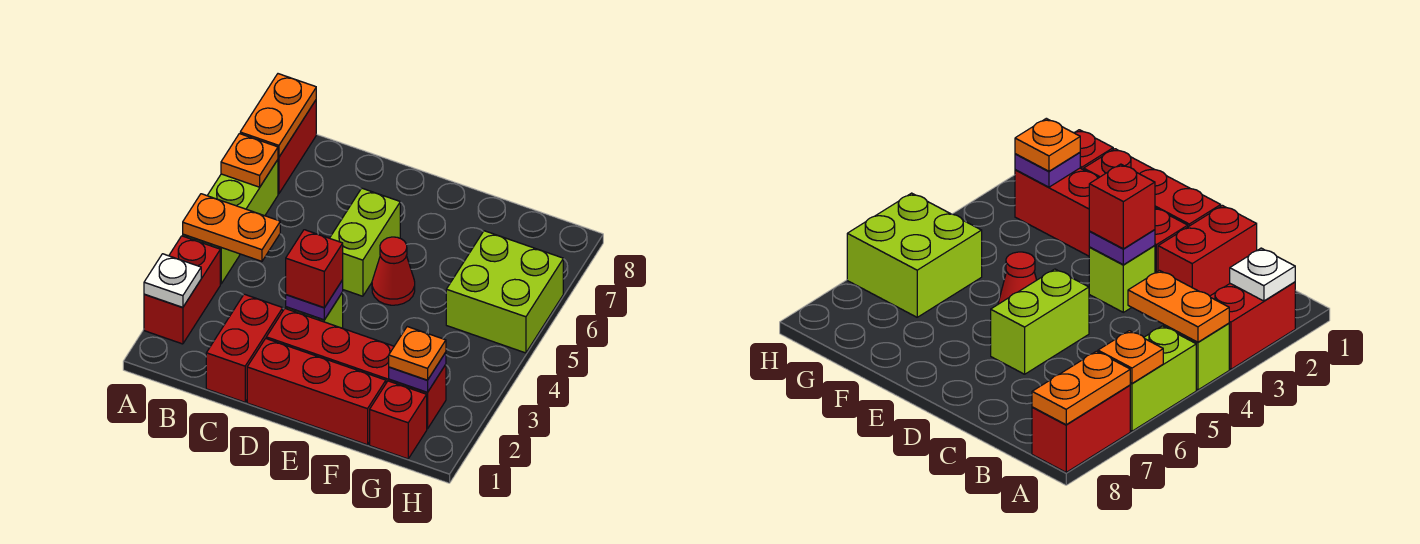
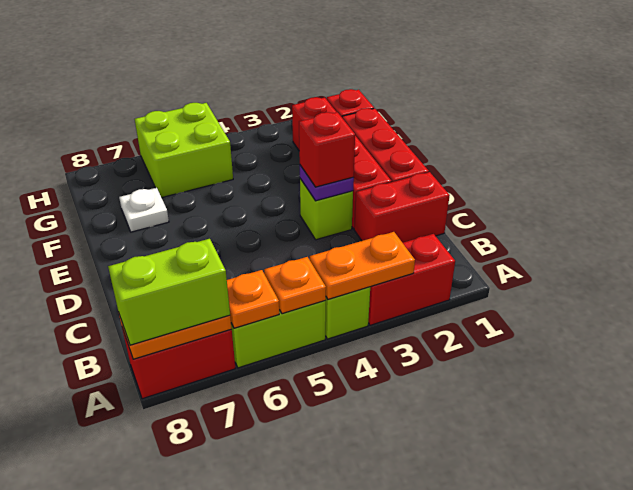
white 1x1 plate [144,254,201,308] -> white 1x1 plate moved to [119,188,169,232]
orange 1x2 plate [183,194,280,261] -> orange 1x2 plate turned to [310,232,415,299]
lime 1x2 brick [330,188,400,296] -> lime 1x2 brick moved to [108,239,230,345]
red 1x1 cone [372,237,415,305] -> none
purple 1x1 plate [389,352,446,392] -> none
orange 1x1 plate [389,327,446,380] -> orange 1x1 plate moved to [264,257,326,314]

